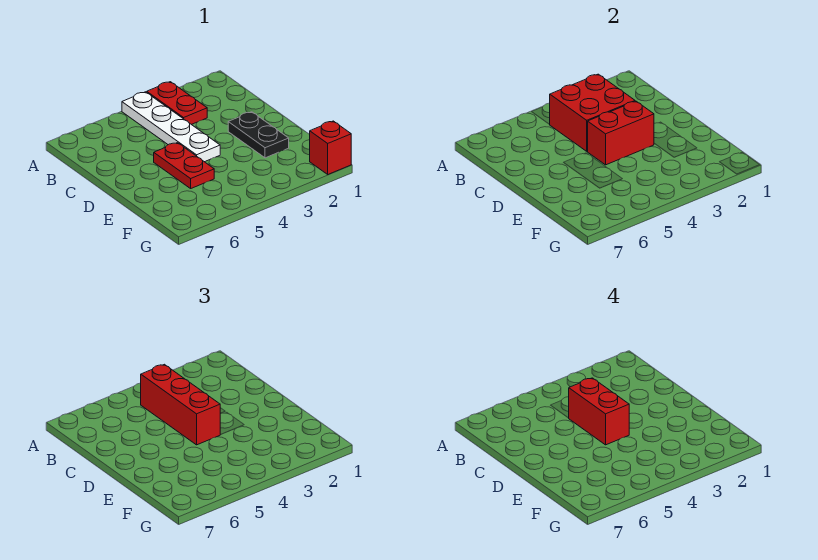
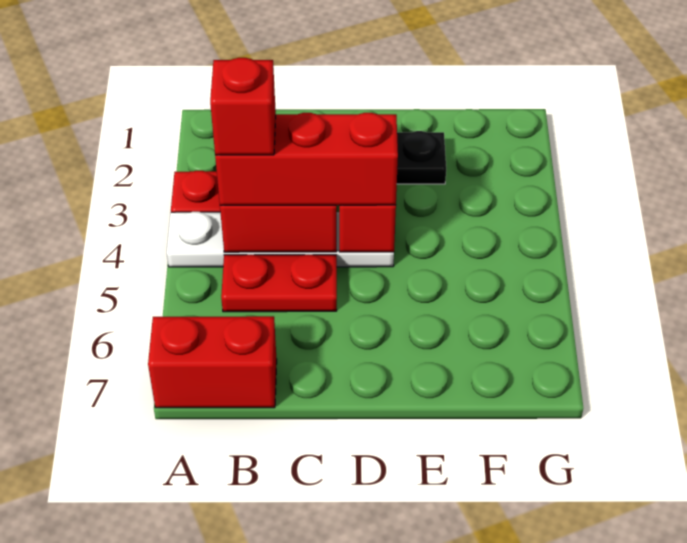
red 1x2 brick [569,378,629,445] -> red 1x2 brick moved to [148,316,277,408]
red 1x2 plate [154,143,214,188] -> red 1x2 plate moved to [221,255,337,312]
red 1x1 brick [310,121,351,174] -> red 1x1 brick moved to [210,58,276,155]

